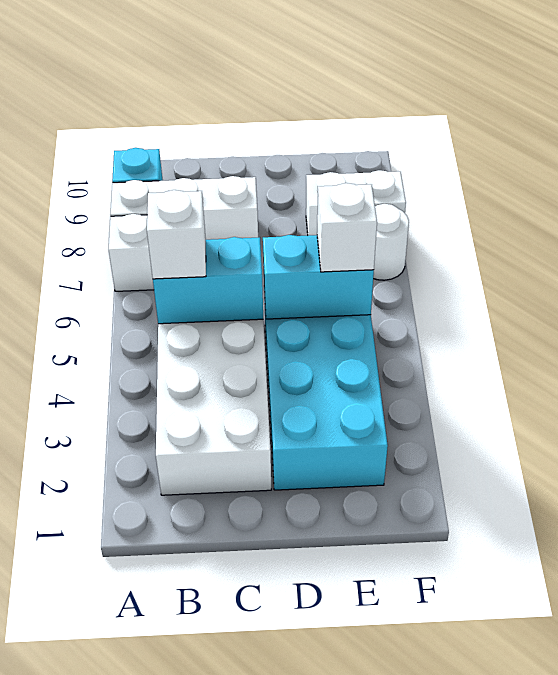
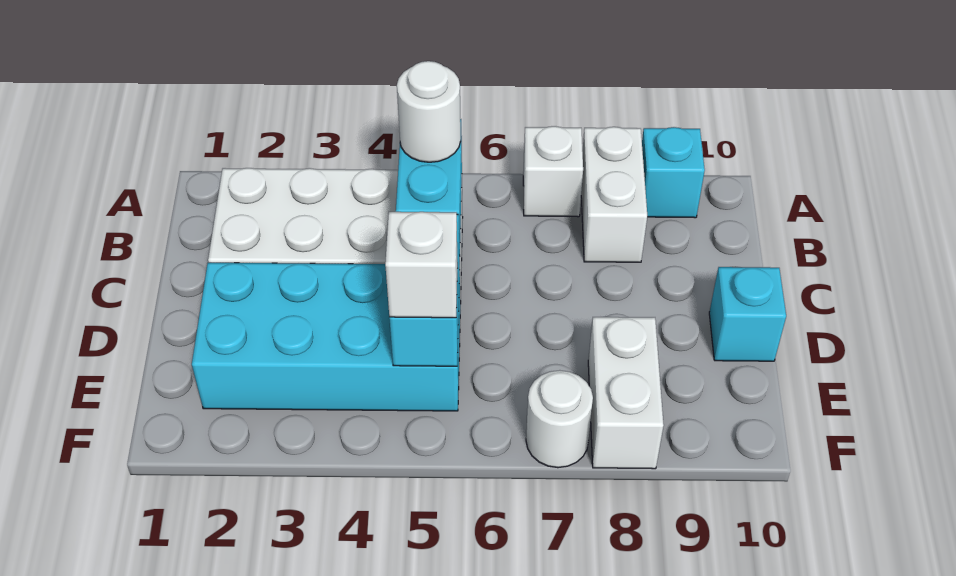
white 1x3 brick [111,176,258,240] -> white 1x2 brick [581,127,647,262]
white 1x1 brick [147,190,206,279] -> white 1x1 round brick [397,61,461,162]
none -> cyan 1x1 brick [709,267,786,361]

